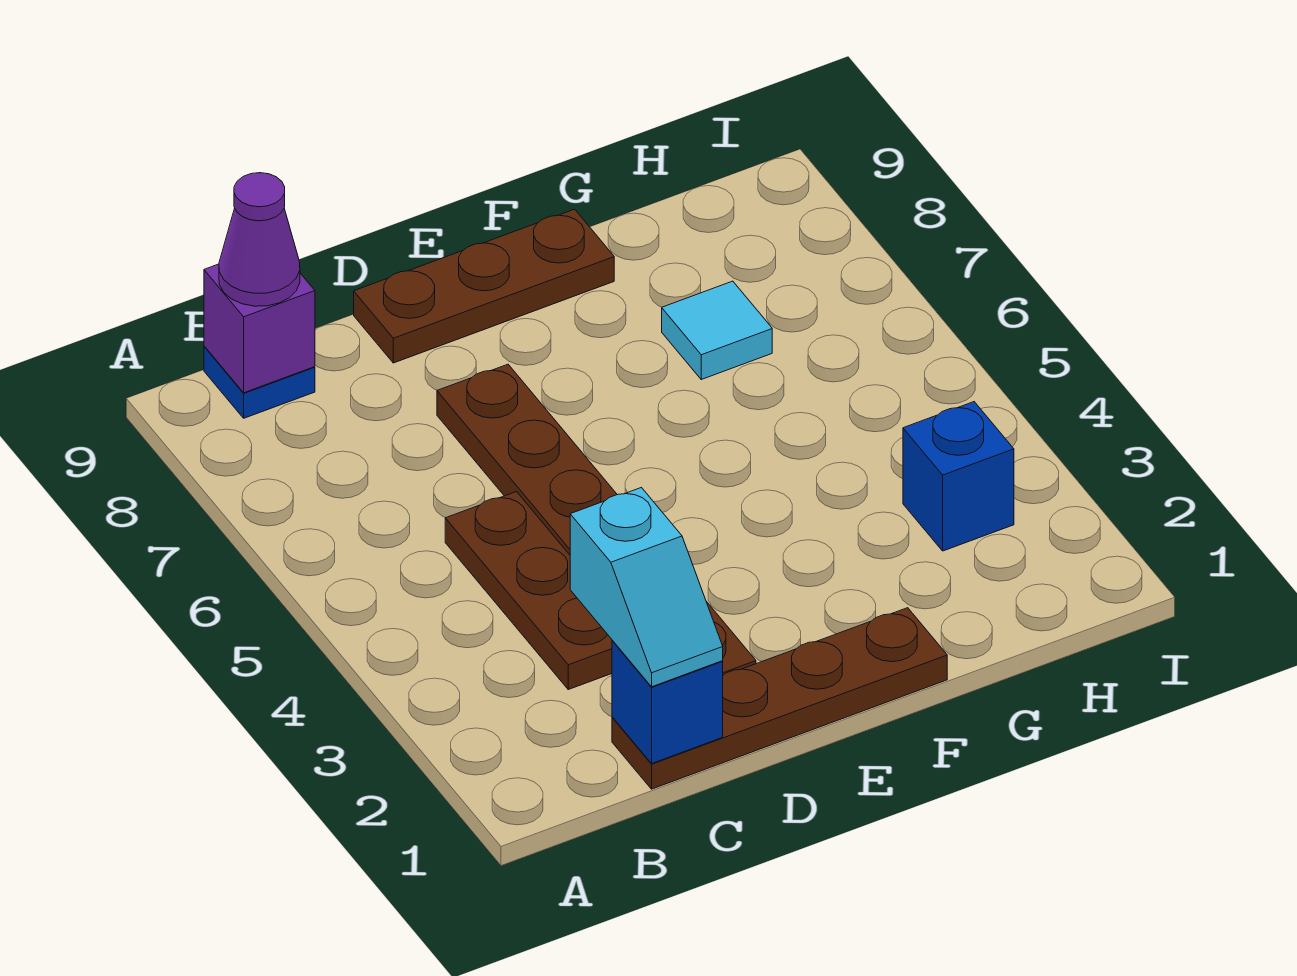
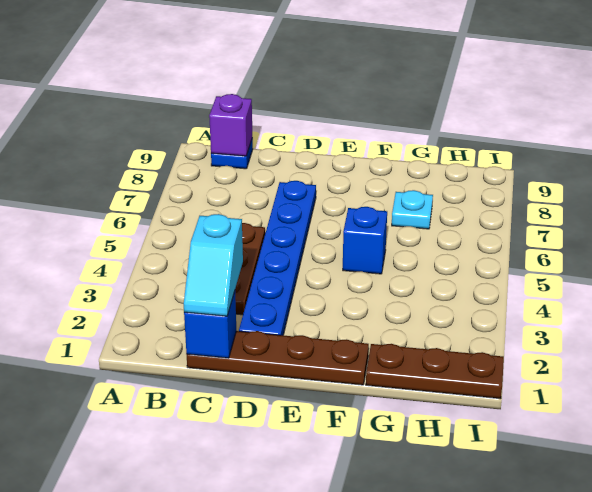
purple 1x1 cone [219,173,300,306] -> none
brown 1x6 plate [437,364,756,675] -> blue 1x6 plate [239,181,316,335]
brown 1x3 plate [354,209,614,363] -> brown 1x3 plate moved to [366,344,504,399]
cyan 1x1 tile [662,281,772,379] -> cyan 1x1 plate [392,190,433,229]
blue 1x1 brick [903,402,1014,551] -> blue 1x1 brick moved to [343,207,387,274]

